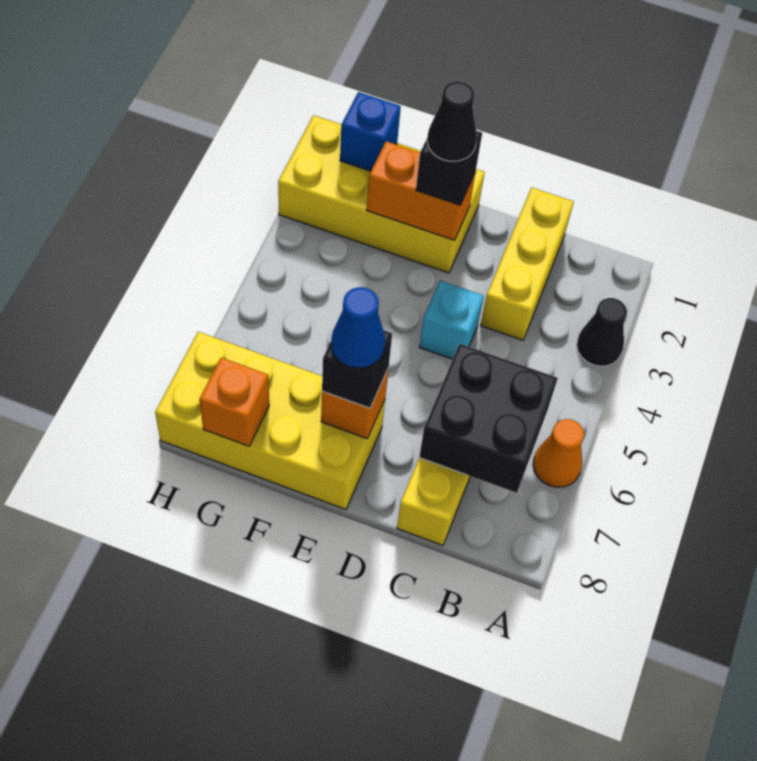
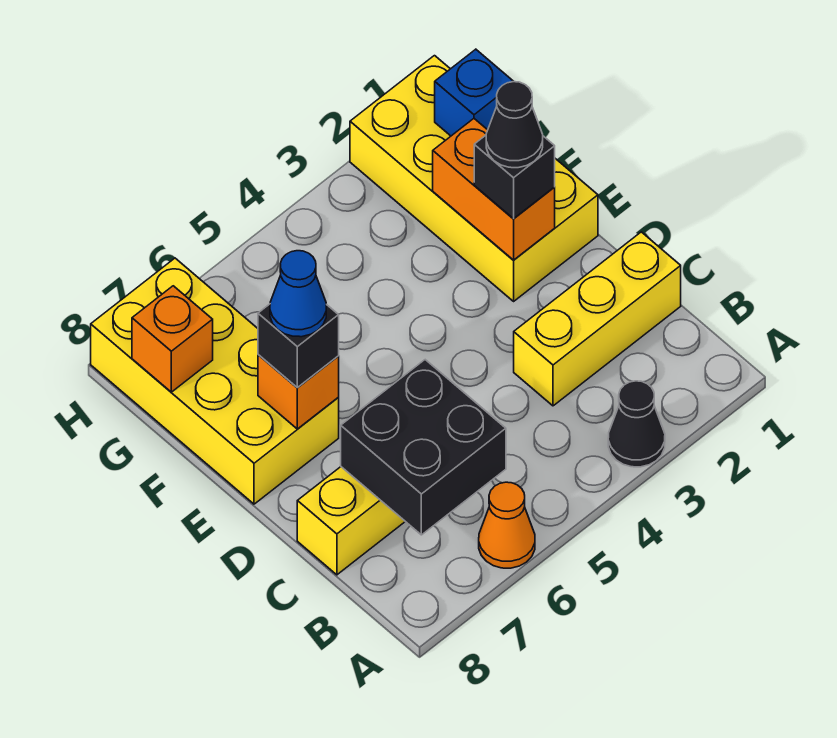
cyan 1x1 brick [419,281,484,359] -> none

